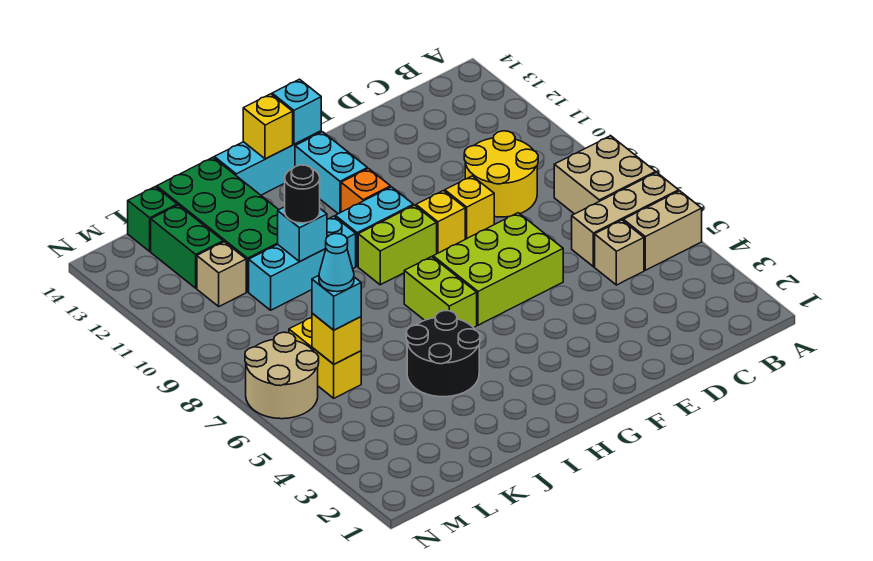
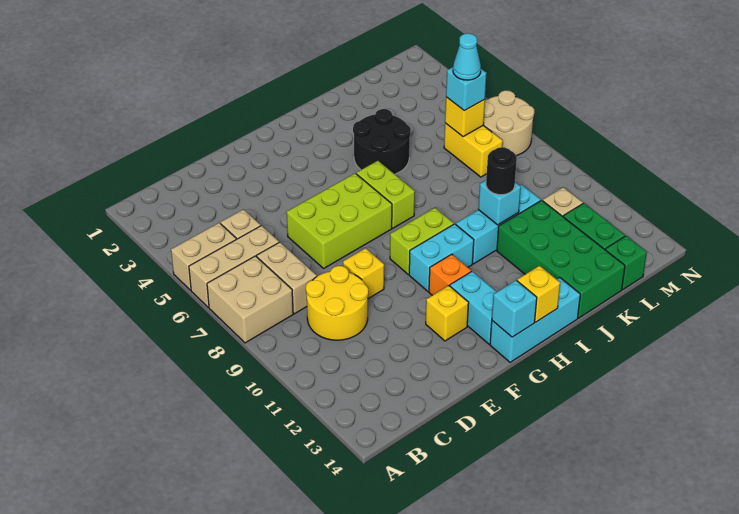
none -> tan 1x2 brick [257,242,317,314]
yellow 1x1 brick [416,191,465,254] -> yellow 1x1 brick moved to [426,286,469,341]

